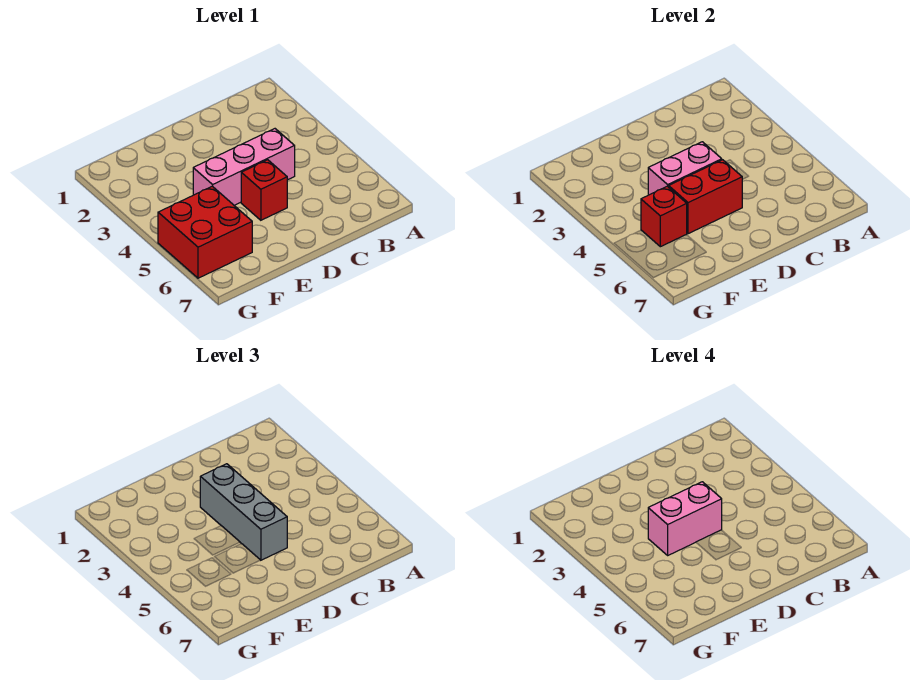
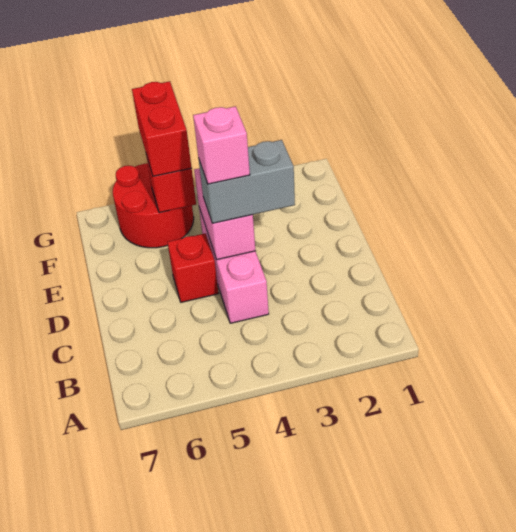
grey 1x3 brick [200,464,287,560] -> grey 1x2 brick [199,140,295,223]
pink 1x2 brick [648,482,722,555] -> pink 1x1 brick [193,106,250,184]
red 1x2 brick [669,160,742,234] -> red 1x2 brick moved to [132,81,192,176]
red 2x2 brick [158,186,252,278] -> red 2x2 round brick [113,163,194,248]

